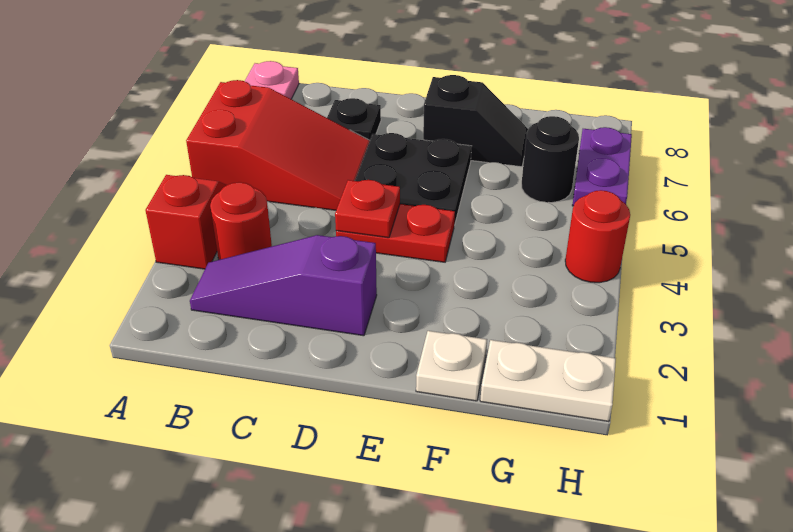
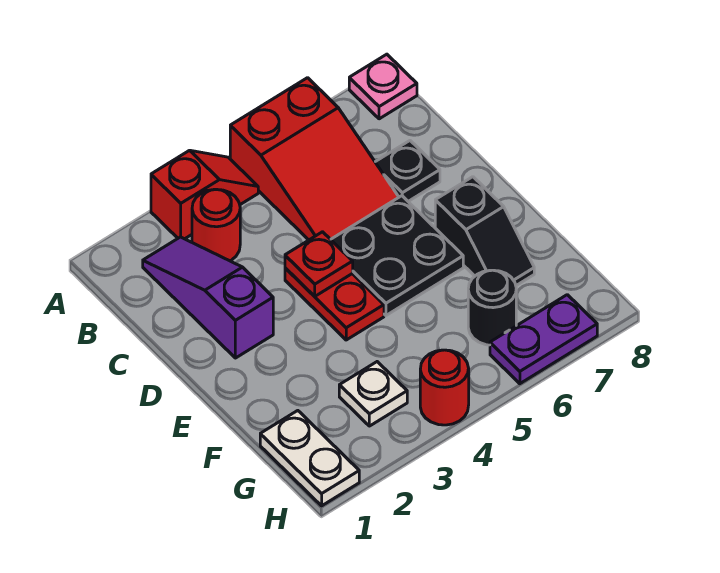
white 1x1 plate [416,331,487,401] -> white 1x1 plate moved to [339,362,407,426]

